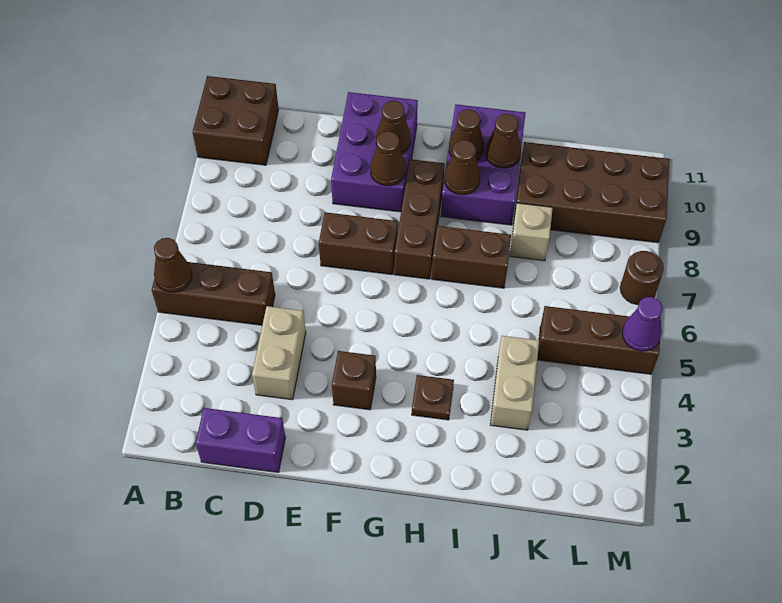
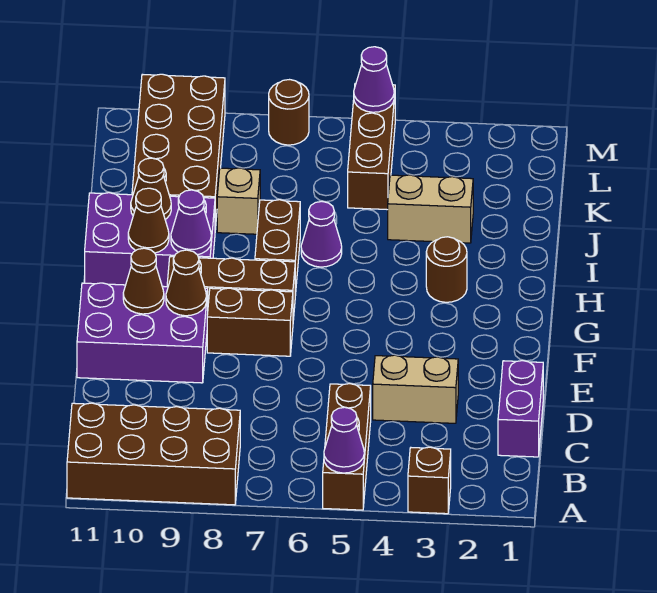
brown 1x1 cone [154,238,192,292] -> purple 1x1 cone [324,407,364,473]
brown 2x2 brick [193,76,279,165] -> brown 2x4 brick [67,403,240,505]
brown 1x2 brick [319,212,398,275] -> brown 1x2 brick turned to [207,288,293,356]
brown 1x1 brick [332,351,376,410] -> brown 1x1 brick moved to [408,447,451,514]
brown 1x1 plate [412,375,454,420] -> brown 1x1 round brick [426,237,467,302]
brown 1x1 cone [444,140,480,195] -> purple 1x1 cone [171,190,211,255]
none -> purple 1x1 cone [301,202,342,267]

